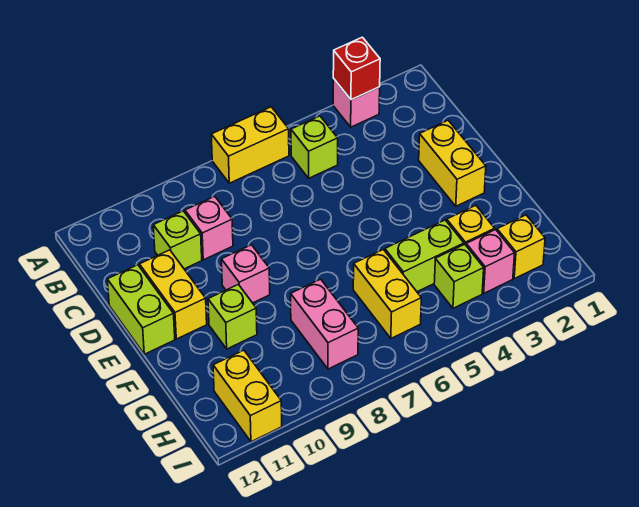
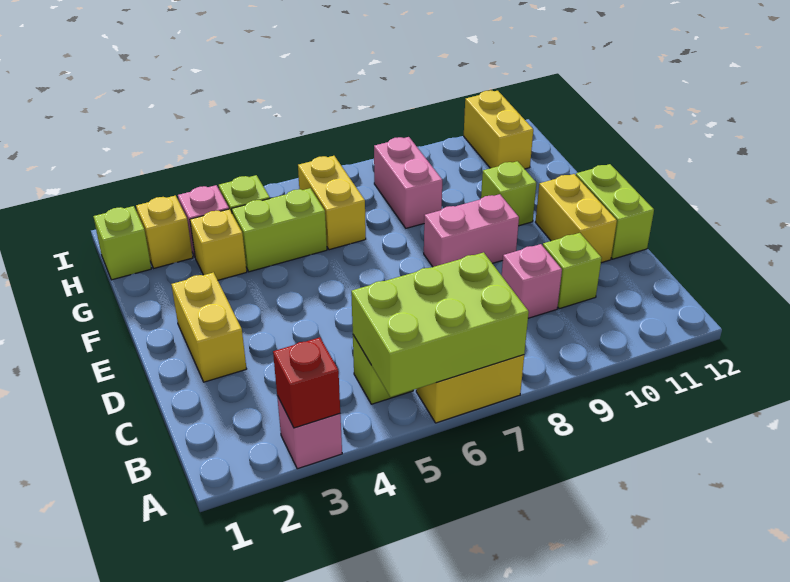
none -> lime 2x3 brick [351,252,529,397]
pink 1x1 brick [221,245,270,303] -> pink 1x2 brick [424,194,519,267]
none -> lime 1x1 brick [93,206,151,280]

